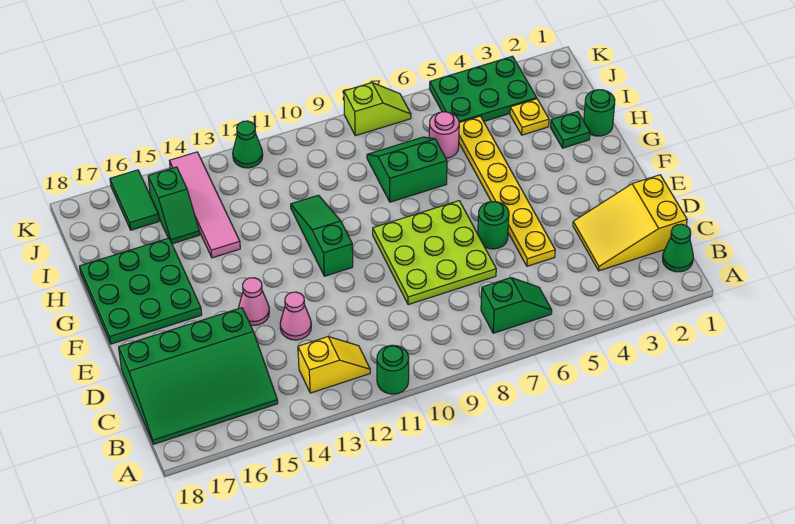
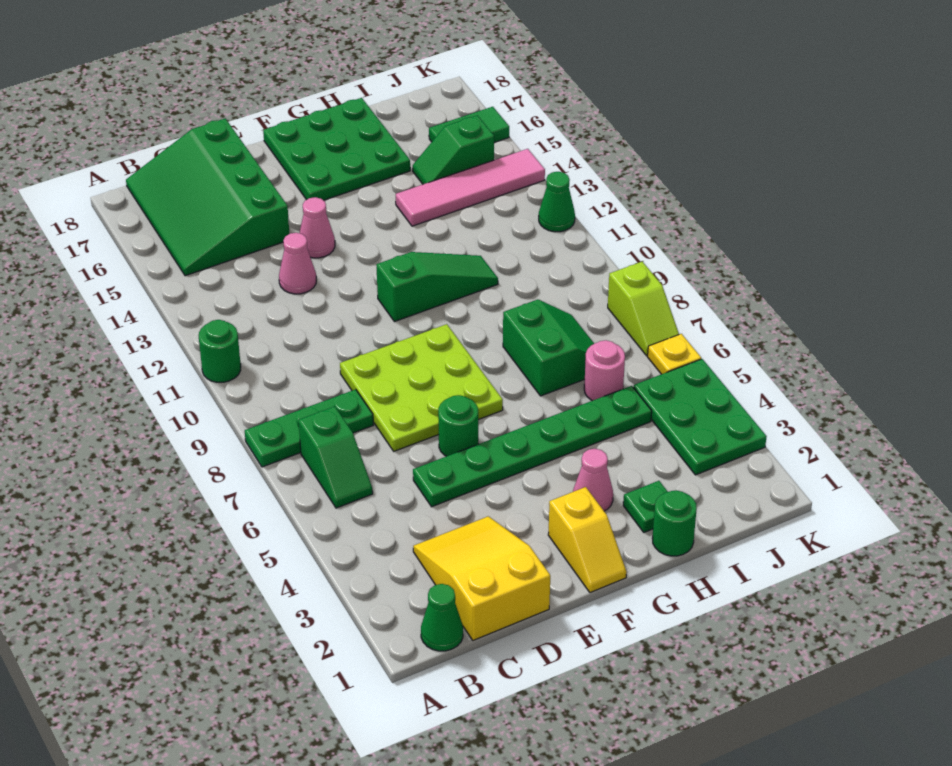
none -> green 1x3 plate [245,389,373,467]
yellow 1x2 slope [298,337,370,393] -> yellow 1x2 slope moved to [548,487,627,593]
yellow 1x6 plate [459,116,555,266] -> green 1x6 plate [413,386,652,507]
none -> pink 1x1 cone [573,449,613,511]
yellow 1x1 plate [510,99,549,135] -> yellow 1x1 plate moved to [648,334,701,374]

